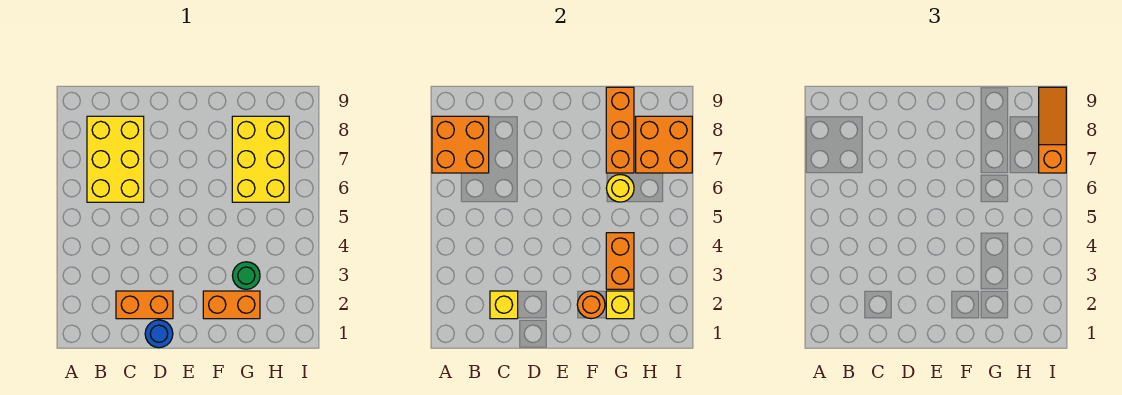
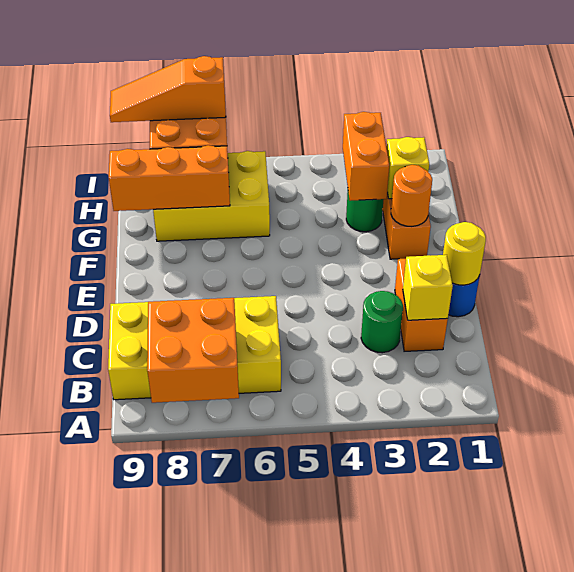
yellow 2x3 brick [87,116,144,202] -> yellow 2x4 brick [108,296,281,400]
none -> green 1x1 round brick [361,291,403,353]
orange 1x2 brick [606,233,634,289] -> orange 1x2 brick turned to [343,112,389,201]
yellow 1x1 round brick [606,175,634,202] -> yellow 1x1 round brick moved to [443,222,486,285]

